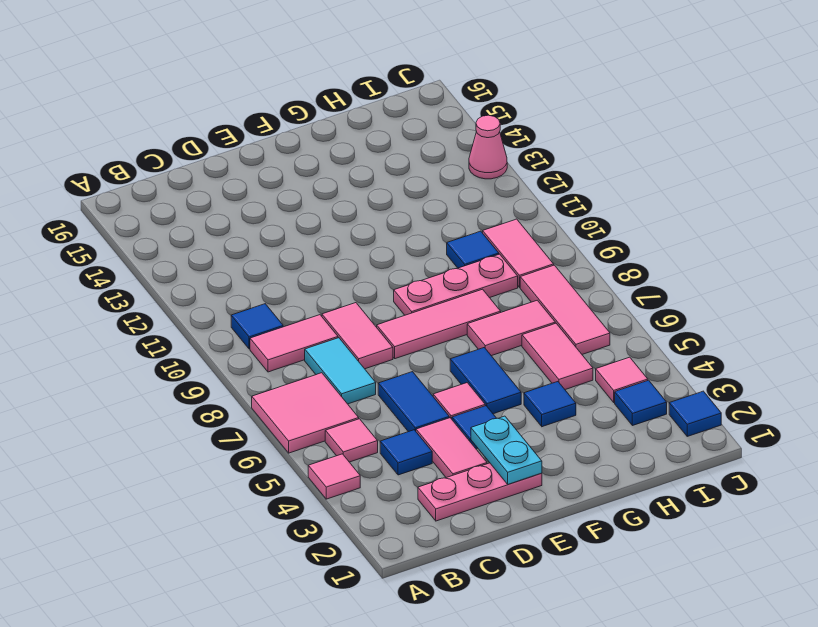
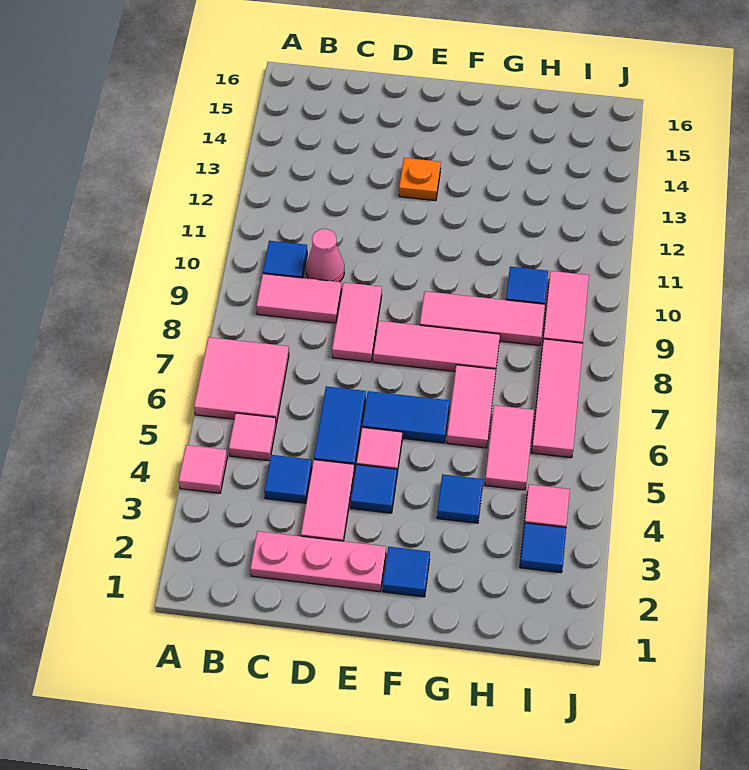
cyan 1x2 tile [305,338,376,404] -> none
cyan 1x2 plate [471,416,542,484] -> none
none -> orange 1x1 plate [399,158,441,201]
blue 1x2 tile [450,348,521,414] -> blue 1x2 tile turned to [362,391,450,443]
pink 1x3 plate [394,254,518,315] -> pink 1x3 tile [420,291,545,346]
pink 1x2 tile [467,300,555,356] -> pink 1x2 tile turned to [447,365,496,448]
blue 1x1 tile [669,391,721,436] -> blue 1x1 tile moved to [383,547,430,597]
pink 1x1 cone [469,115,507,179] -> pink 1x1 cone moved to [306,229,344,282]

